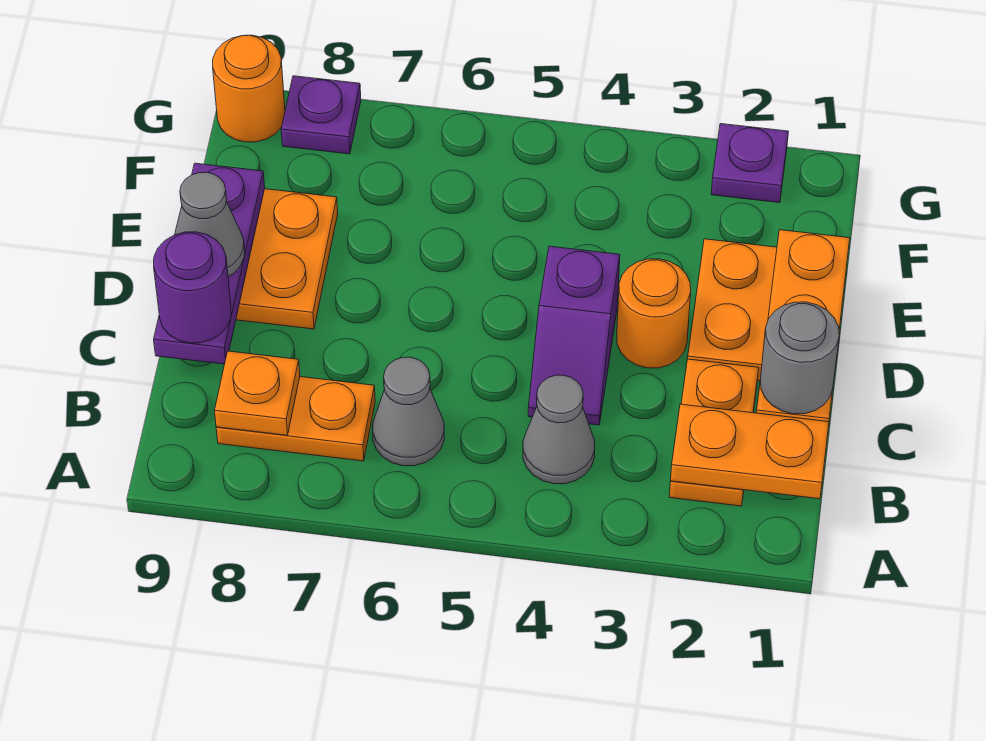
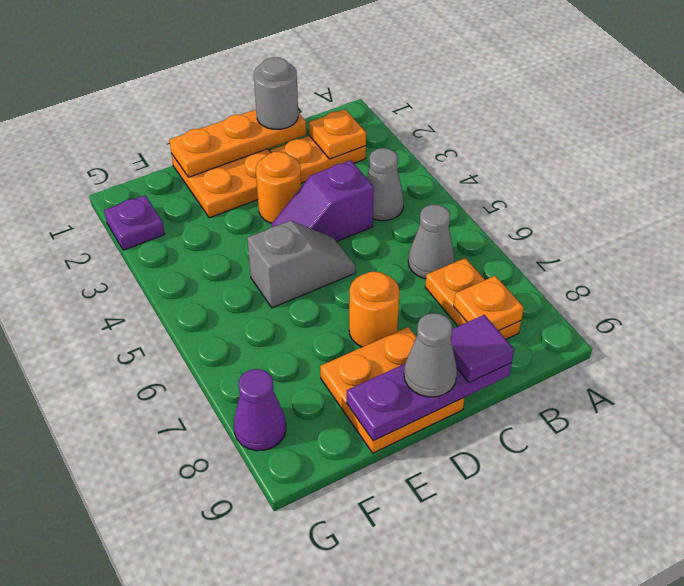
orange 1x2 plate [671,404,829,499] -> orange 1x1 plate [309,109,366,159]
purple 1x2 slope [528,246,620,425] -> purple 1x2 slope turned to [272,160,374,242]
purple 1x1 round brick [154,232,231,343] -> purple 1x1 tile [451,315,514,383]
none -> grey 1x2 slope [247,221,356,308]
purple 1x1 plate [281,76,361,154] -> purple 1x1 cone [234,369,286,451]
orange 1x1 round brick [213,35,285,142] -> orange 1x1 round brick moved to [349,272,399,347]

